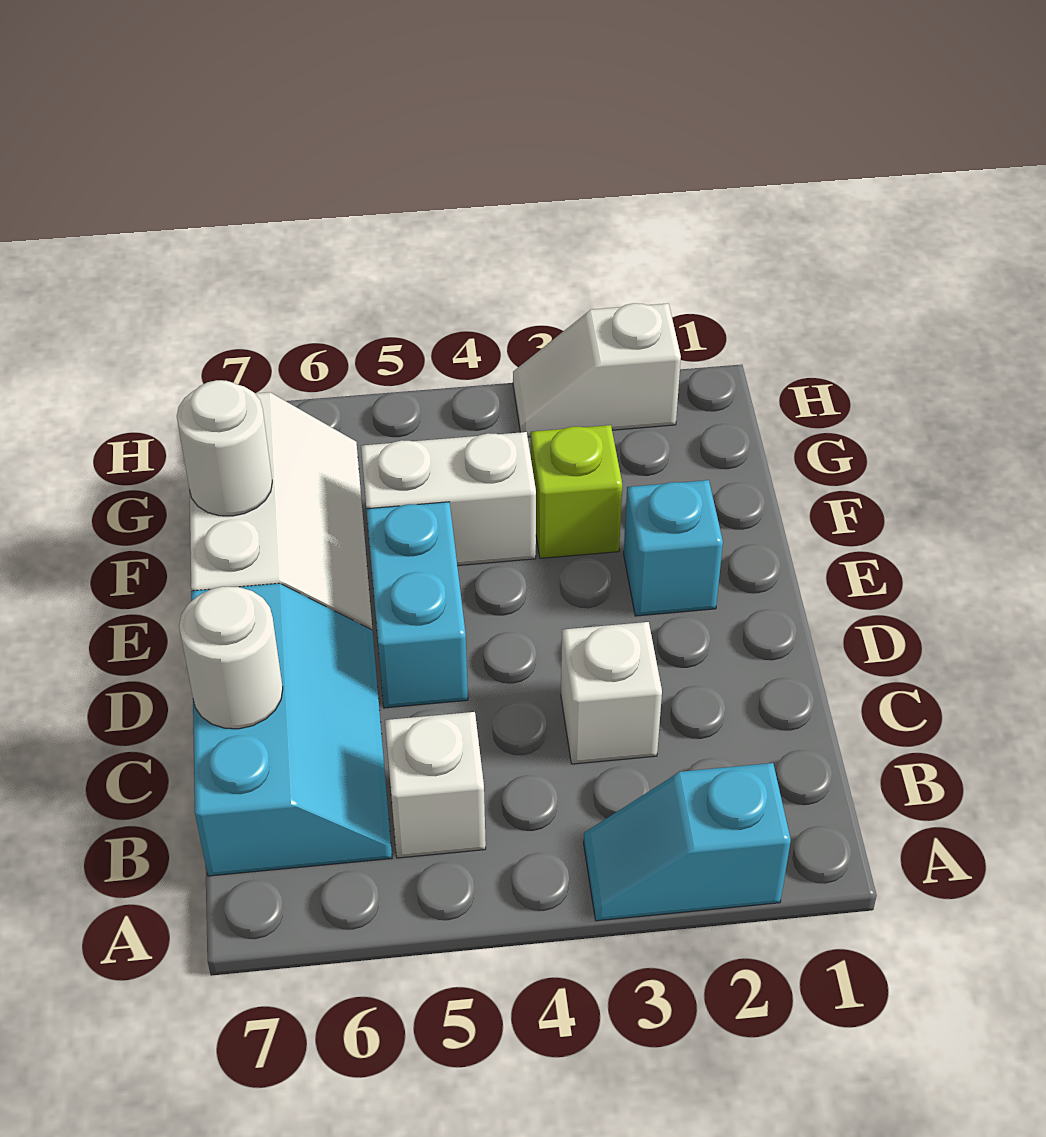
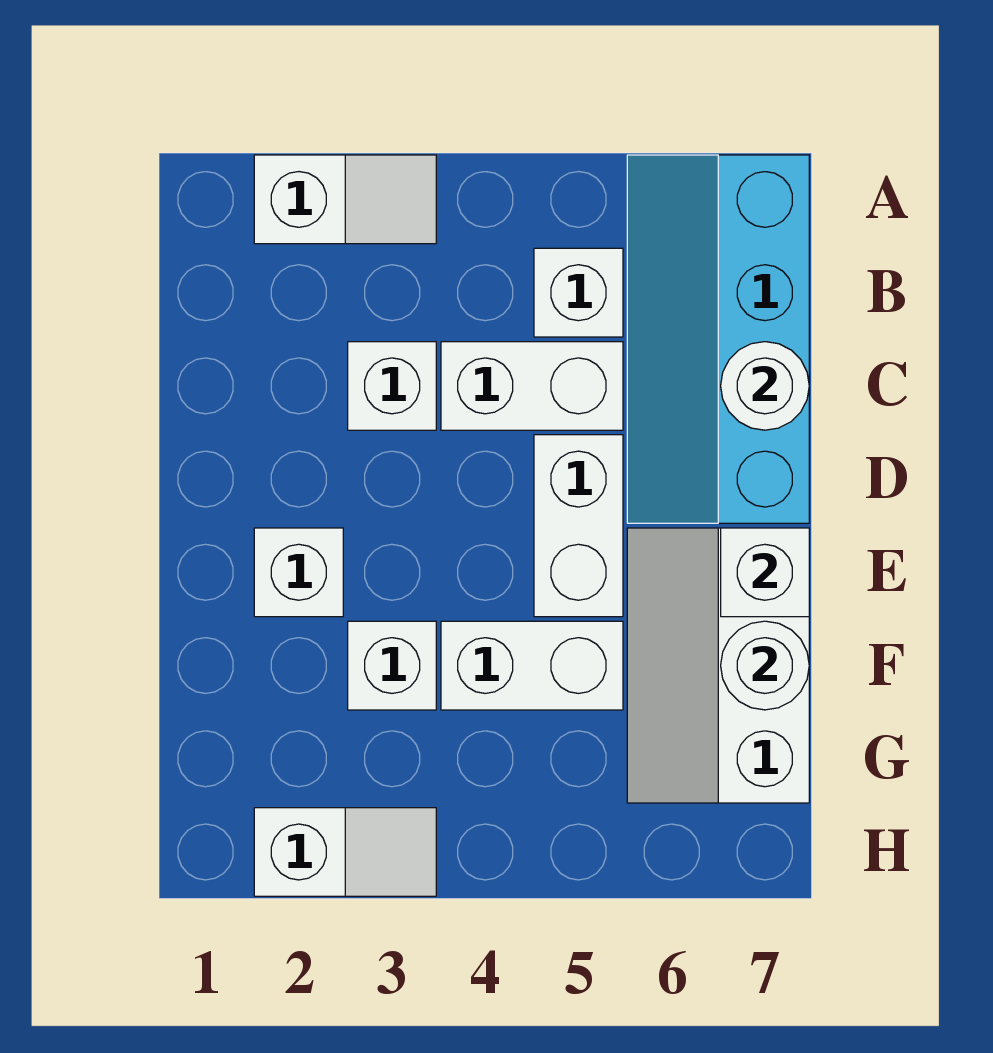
cyan 1x2 slope [584,763,791,921] -> white 1x2 slope [254,155,436,244]
cyan 2x3 slope [191,583,392,876] -> cyan 2x4 slope [627,155,809,523]
none -> white 1x2 brick [441,342,623,430]
cyan 1x2 brick [366,502,468,708] -> white 1x2 brick [534,435,623,617]
cyan 1x1 brick [624,480,723,616] -> white 1x1 brick [254,528,343,617]
none -> white 1x1 brick [721,528,809,617]
lime 1x1 brick [531,425,622,558] -> white 1x1 brick [348,621,436,710]

